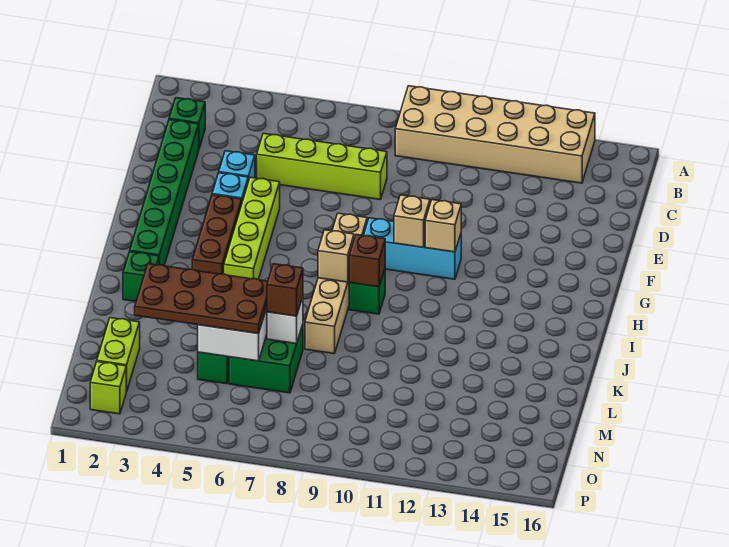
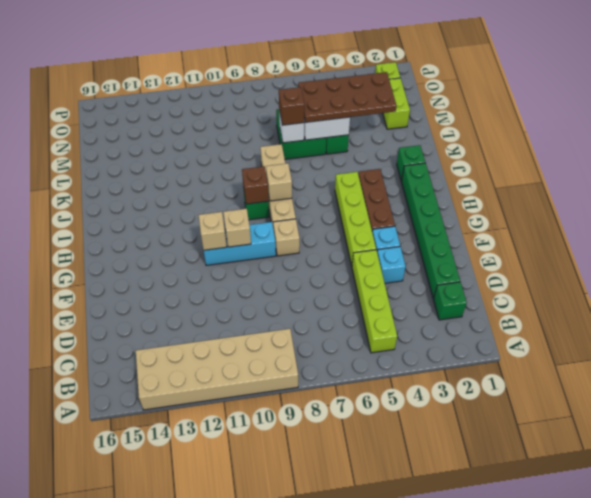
lime 1x4 brick [257,133,387,200] -> lime 1x4 brick turned to [352,250,397,353]

